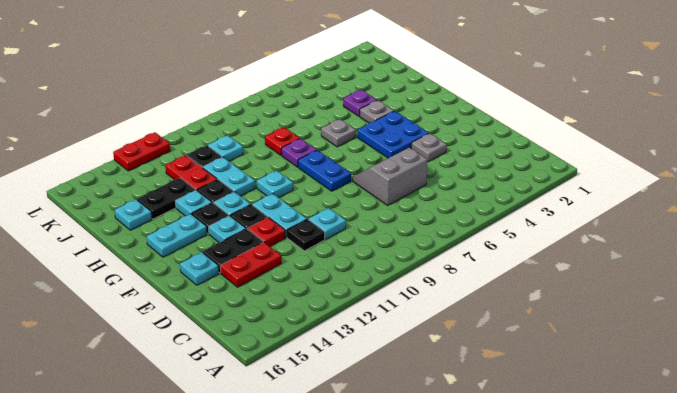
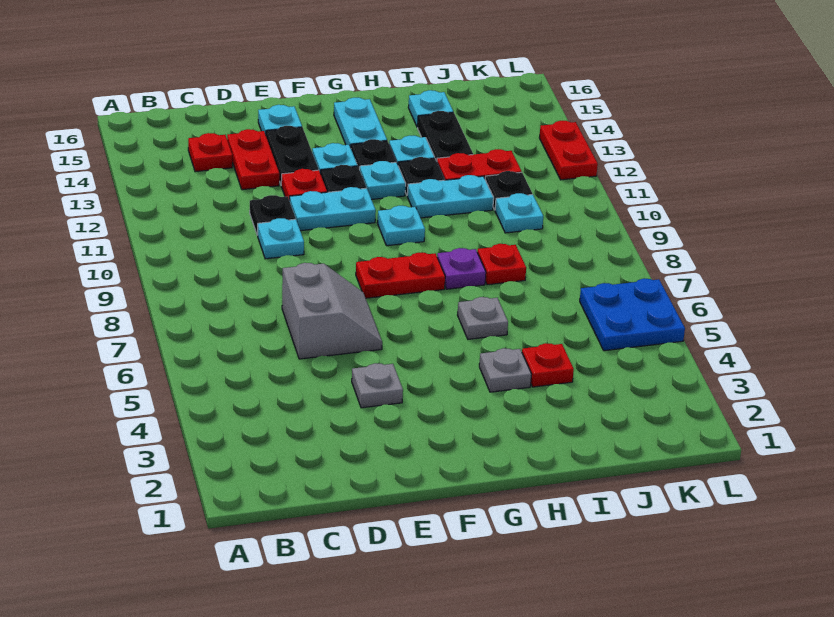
none -> red 1x1 plate [188,133,232,172]
blue 2x2 plate [357,111,429,158] -> blue 2x2 plate moved to [580,279,685,351]
blue 1x2 plate [298,150,351,191] -> red 1x2 plate [356,253,445,298]
purple 1x1 plate [343,90,377,116] -> red 1x1 plate [522,343,574,387]

